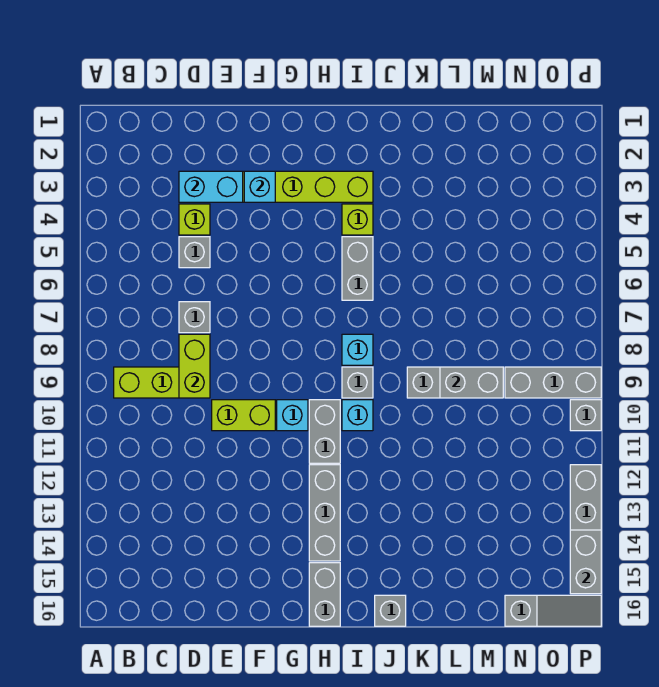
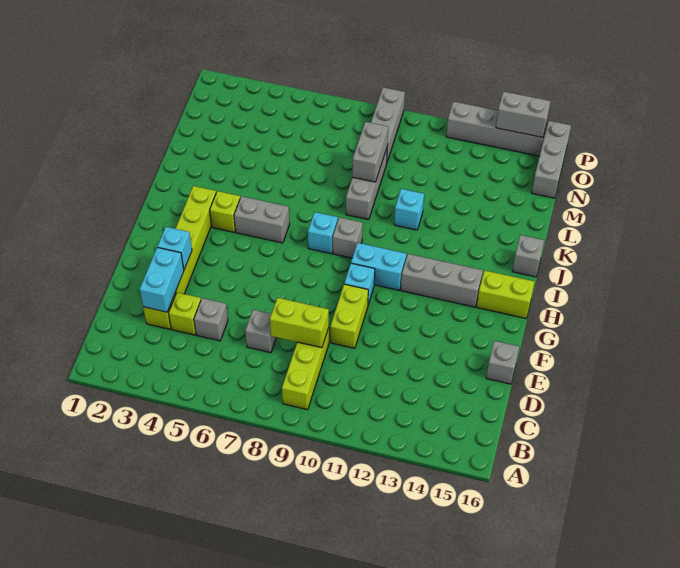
grey 1x2 brick [309,400,340,463] -> cyan 1x2 brick [351,243,406,290]
grey 1x2 brick [309,563,340,626] -> lime 1x2 brick [477,270,534,318]
cyan 1x1 brick [342,400,373,431] -> cyan 1x1 brick moved to [394,189,424,230]
grey 1x3 slope [505,595,601,626] -> grey 1x3 brick [532,121,571,198]
grey 1x1 brick [570,400,601,431] -> grey 1x1 brick moved to [486,341,519,384]

